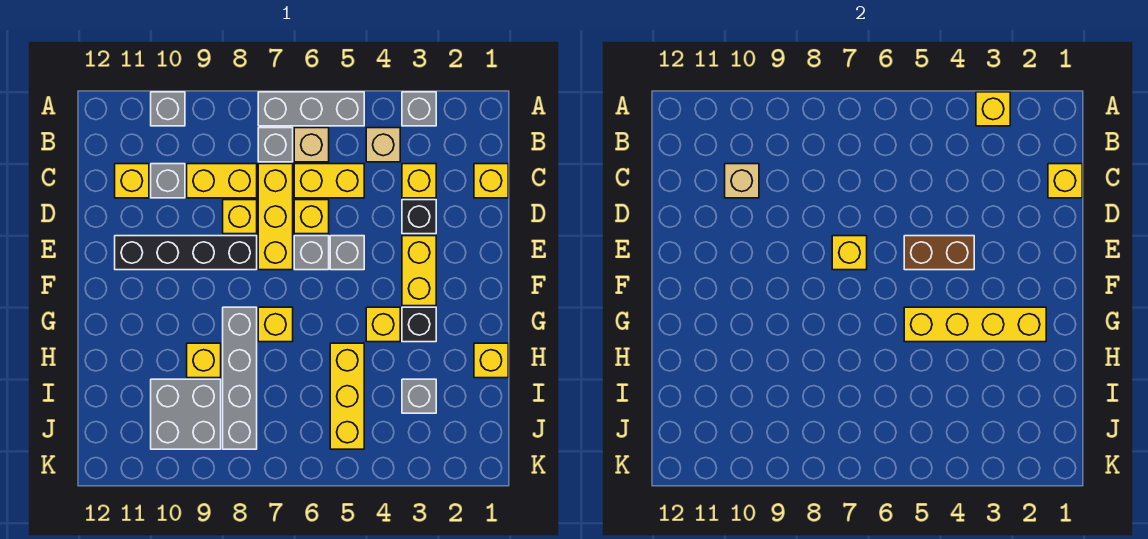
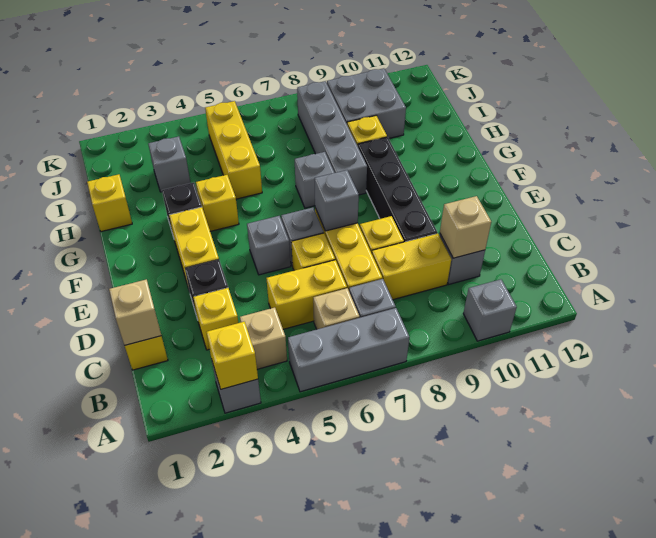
yellow 1x1 brick [1048,164,1082,198] -> tan 1x1 brick [109,279,161,345]
yellow 1x1 brick [115,164,149,198] -> none
brown 1x2 brick [904,236,974,270] -> none
yellow 1x1 brick [832,236,867,270] -> grey 1x1 brick [314,170,359,231]
black 1x4 brick [115,236,257,270] -> black 1x4 brick turned to [358,137,437,242]
yellow 1x4 brick [904,307,1046,342] -> none
yellow 1x1 brick [258,307,293,342] -> grey 1x1 brick [295,152,334,208]

